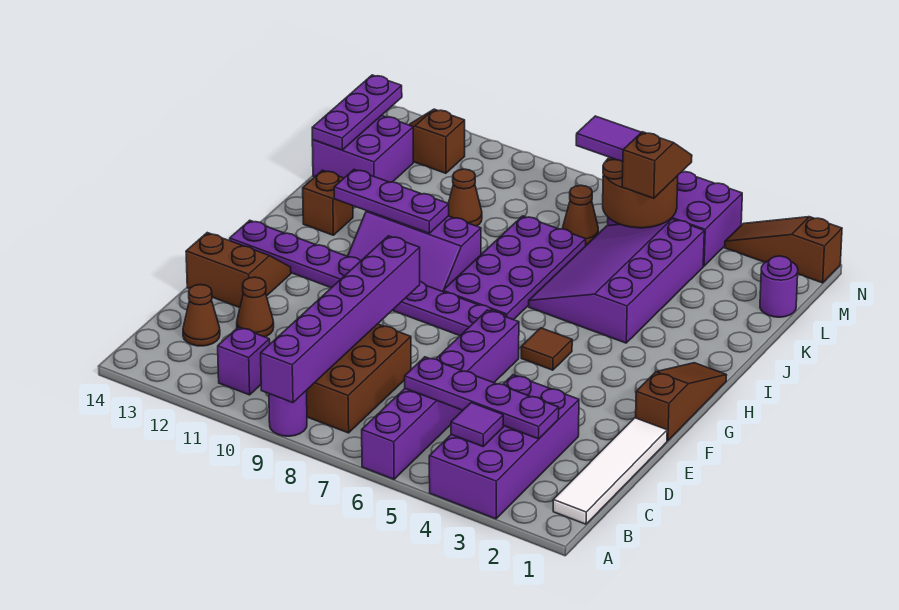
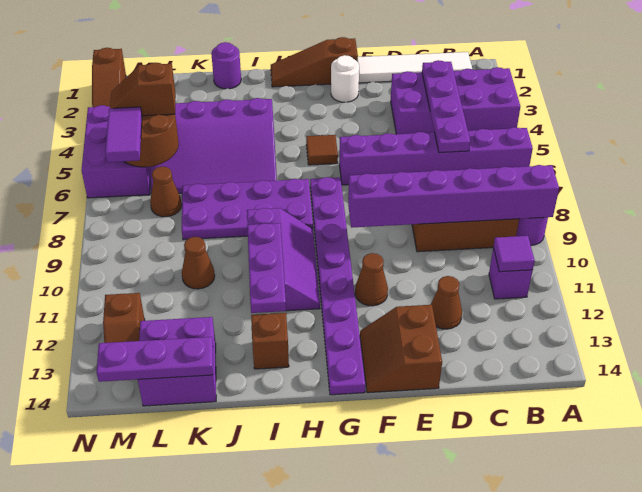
purple 1x1 tile [451,403,503,446] -> purple 1x1 tile moved to [493,236,535,272]
brown 1x1 cone [183,285,220,346] -> brown 1x1 cone moved to [355,253,388,306]
none -> white 1x1 round brick [331,55,359,102]
purple 1x1 round brick [760,256,798,317] -> purple 1x1 round brick moved to [211,42,241,89]

